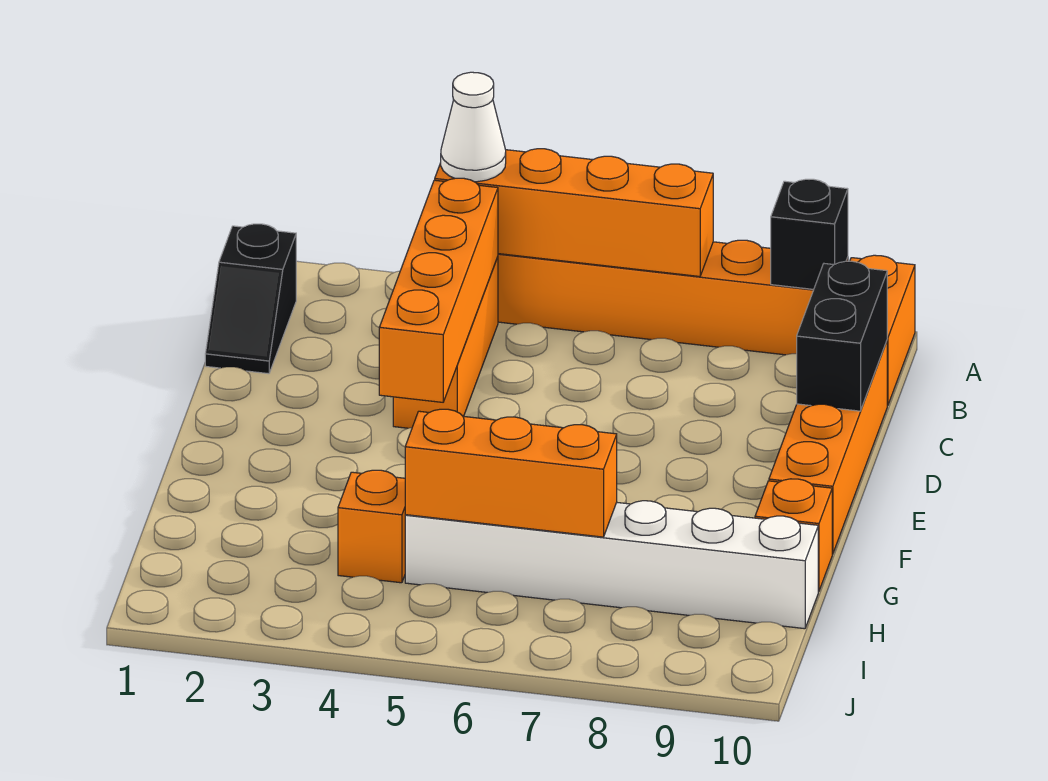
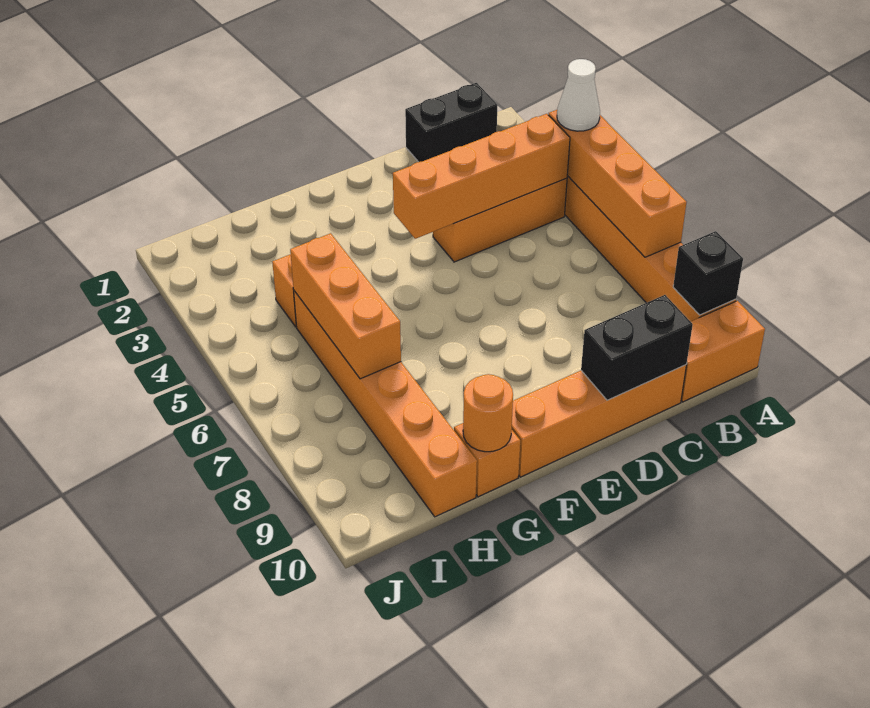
black 1x2 slope [205,224,296,374] -> black 1x2 brick [405,83,498,162]
none -> orange 1x1 round brick [463,374,513,452]
white 1x6 brick [405,501,818,629] -> orange 1x6 brick [294,291,477,517]

